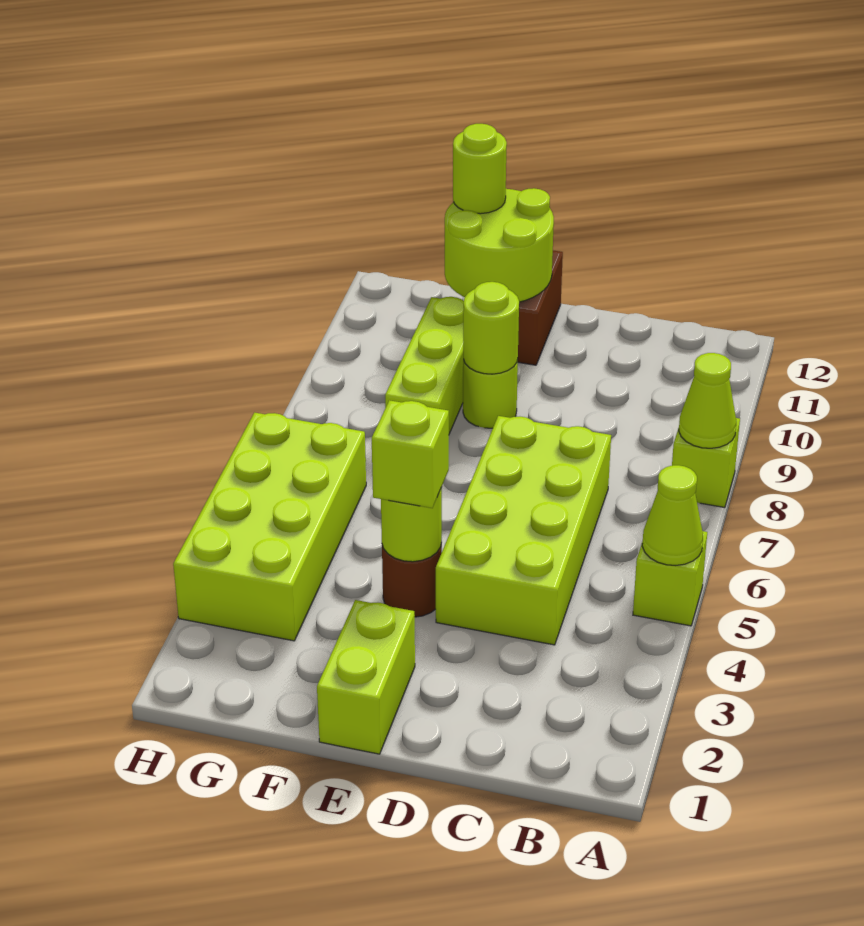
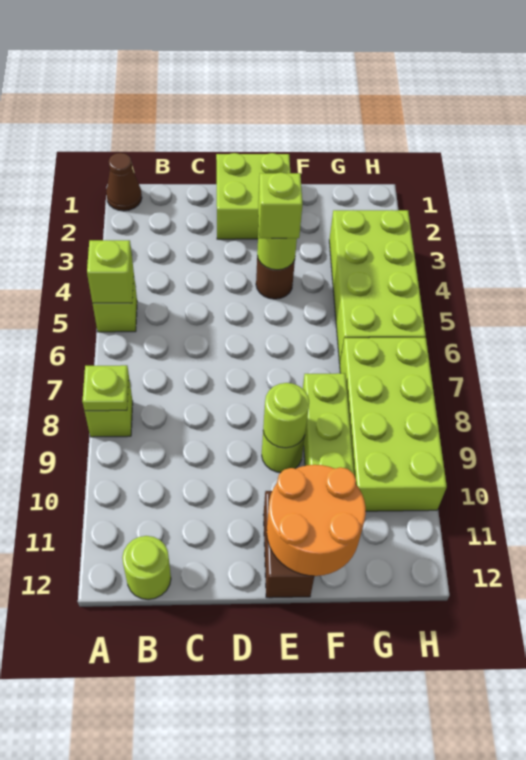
none -> brown 1x1 cone [106,153,142,211]
lime 1x1 cone [642,465,703,565] -> lime 1x1 brick [87,240,134,303]
lime 1x1 cone [679,353,736,448] -> lime 1x1 plate [82,365,129,411]
lime 2x4 brick [436,416,611,645] -> lime 2x4 brick moved to [340,338,447,511]
lime 1x2 brick [317,600,415,754] -> lime 2x2 brick [216,153,290,239]
lime 2x2 round brick [445,188,554,302] -> orange 2x2 round brick [267,465,366,576]
lime 1x1 round brick [453,124,507,214] -> lime 1x1 round brick moved to [122,536,171,600]

